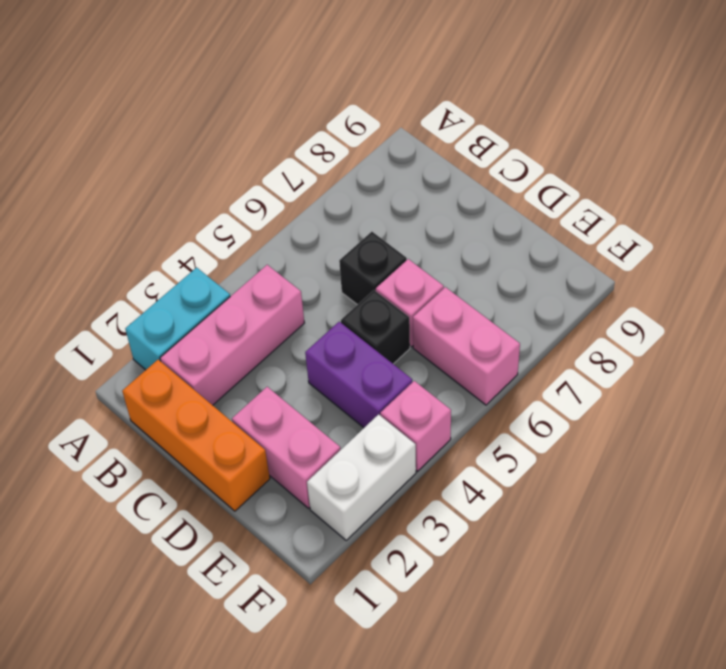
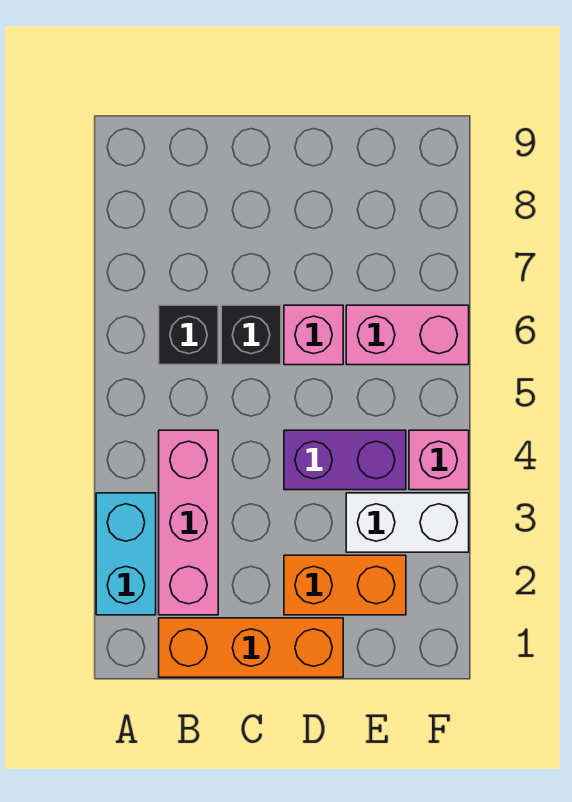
pink 1x2 brick [232,387,341,508] -> orange 1x2 brick [284,555,406,615]
black 1x1 brick [341,290,410,364] -> black 1x1 brick moved to [159,305,218,365]
white 1x2 brick [307,414,416,540] -> white 1x2 brick turned to [346,493,469,552]

